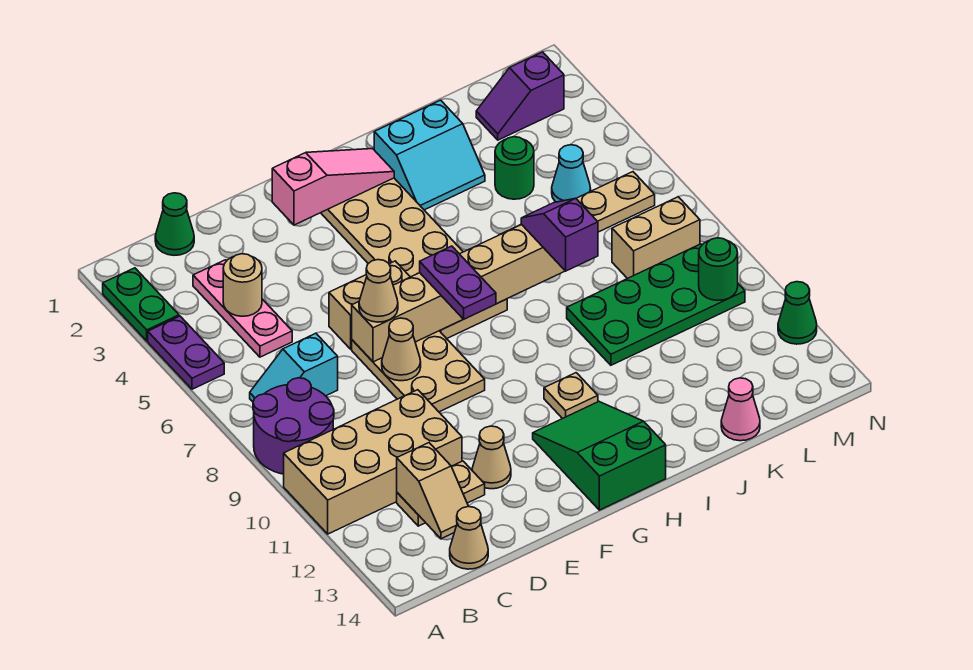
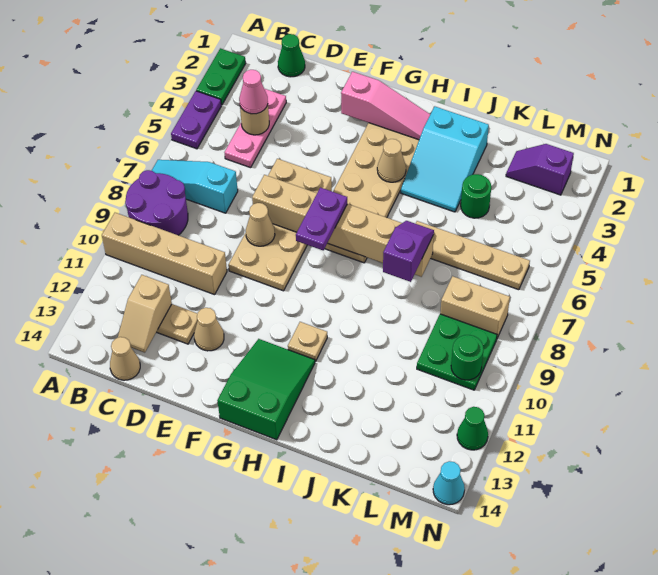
tan 2x4 brick [284,390,462,534] -> tan 1x4 brick [102,213,227,295]
cyan 1x2 slope [250,333,338,402] -> cyan 1x3 slope [152,160,238,213]
tan 1x1 cone [359,260,398,322] -> tan 1x1 cone moved to [377,139,406,182]
cyan 2x2 slope [374,100,485,210] -> cyan 2x3 slope [401,107,489,212]
green 2x4 plate [567,244,745,365] -> green 2x2 plate [417,314,497,390]
pink 1x1 cone [721,378,760,441] -> pink 1x1 cone moved to [239,70,268,114]
cyan 1x1 cone [552,145,591,202] -> cyan 1x1 cone moved to [433,461,465,505]

